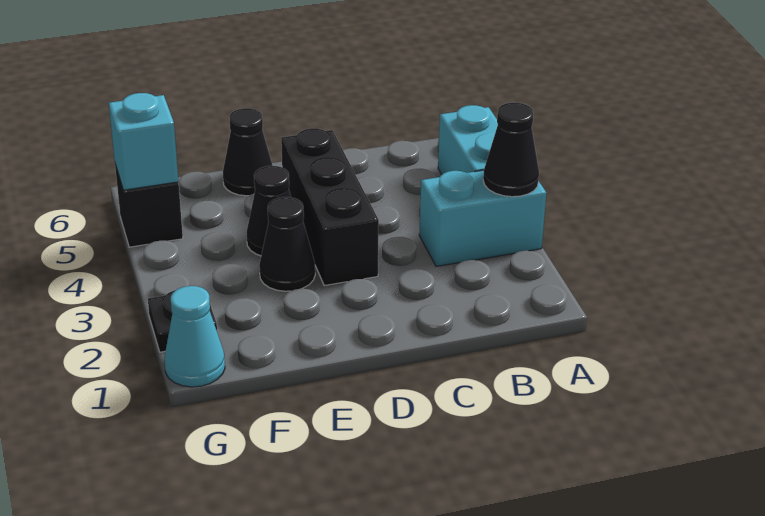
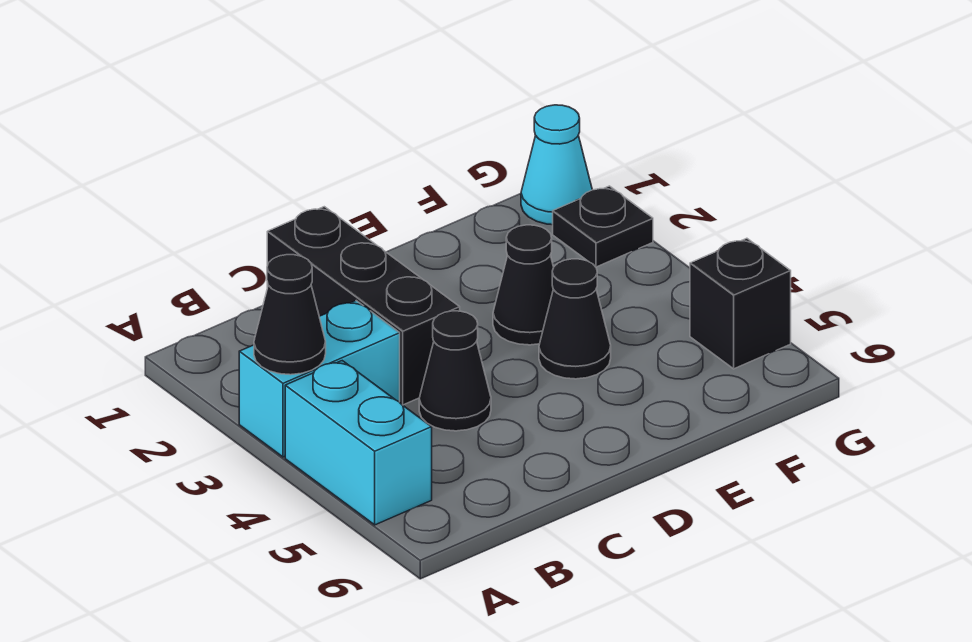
black 1x3 brick [281,128,379,285] -> black 1x3 brick moved to [267,207,460,405]
black 1x1 cone [223,108,273,196] -> black 1x1 cone moved to [419,311,491,431]
cyan 1x1 brick [109,93,178,190] -> none

